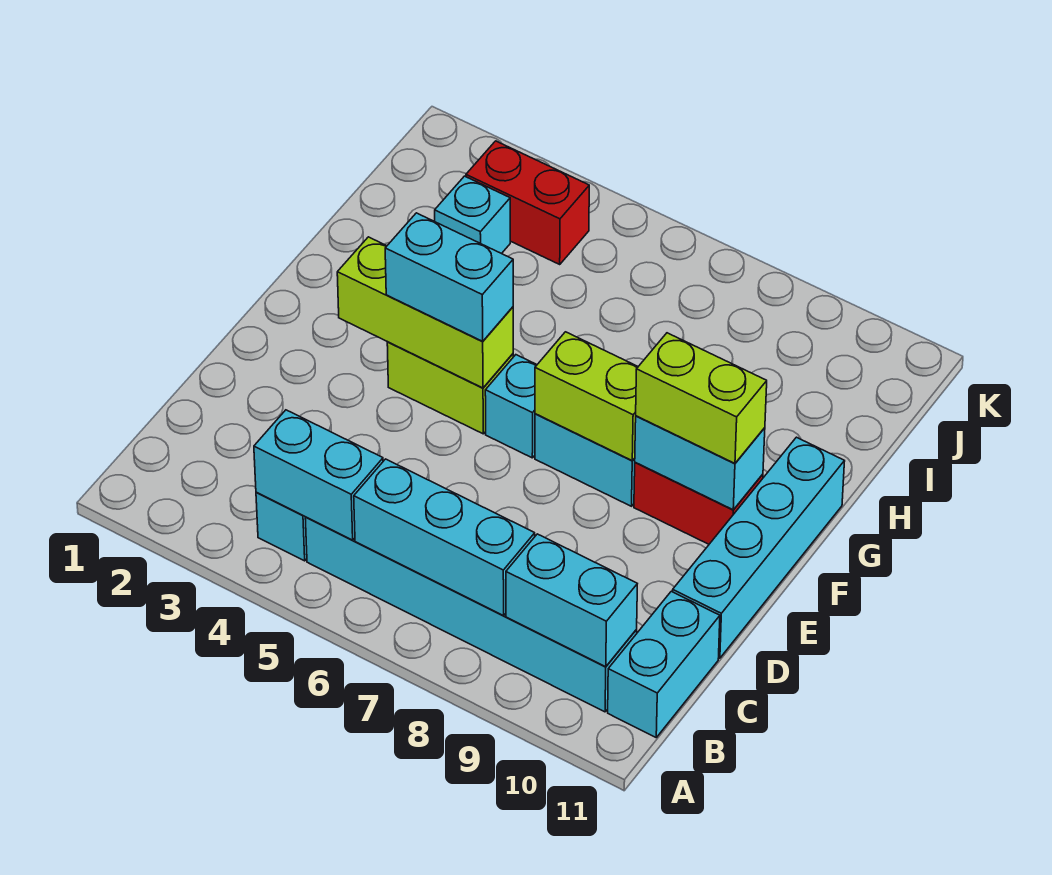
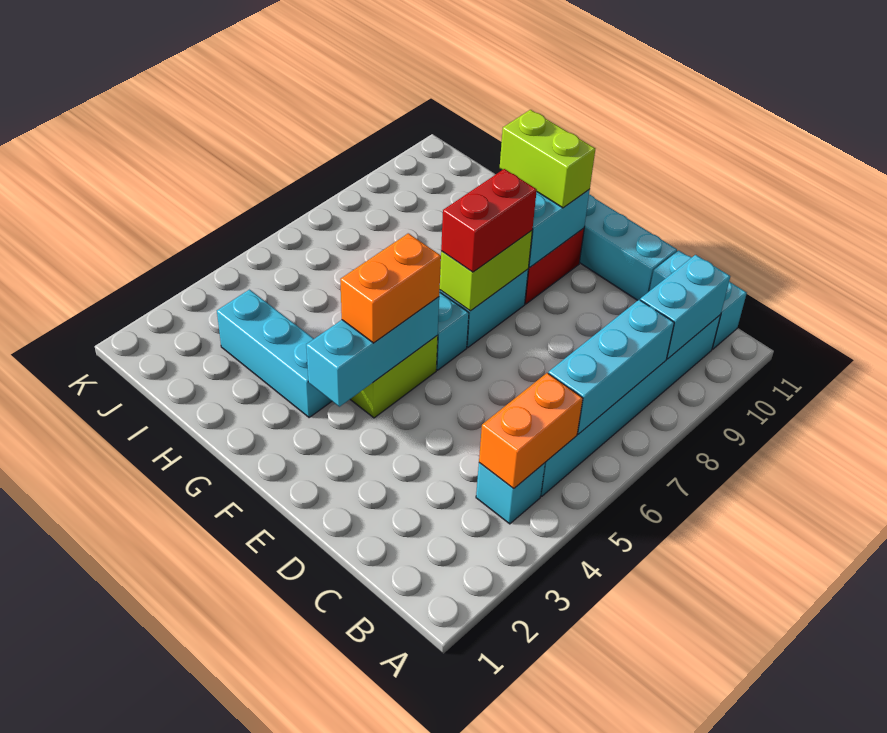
cyan 1x2 brick [254,410,383,540] -> orange 1x2 brick [479,373,583,489]
lime 1x3 brick [337,237,513,388] -> cyan 1x3 brick [306,297,439,407]
cyan 1x2 brick [385,213,513,341] -> orange 1x2 brick [340,233,441,343]
lime 1x2 brick [636,333,767,463] -> lime 1x2 brick turned to [500,110,595,208]
cyan 1x1 brick [435,176,510,254] -> cyan 1x3 brick [217,289,332,417]
red 1x2 brick [466,141,589,264] -> red 1x2 brick moved to [441,169,537,272]

